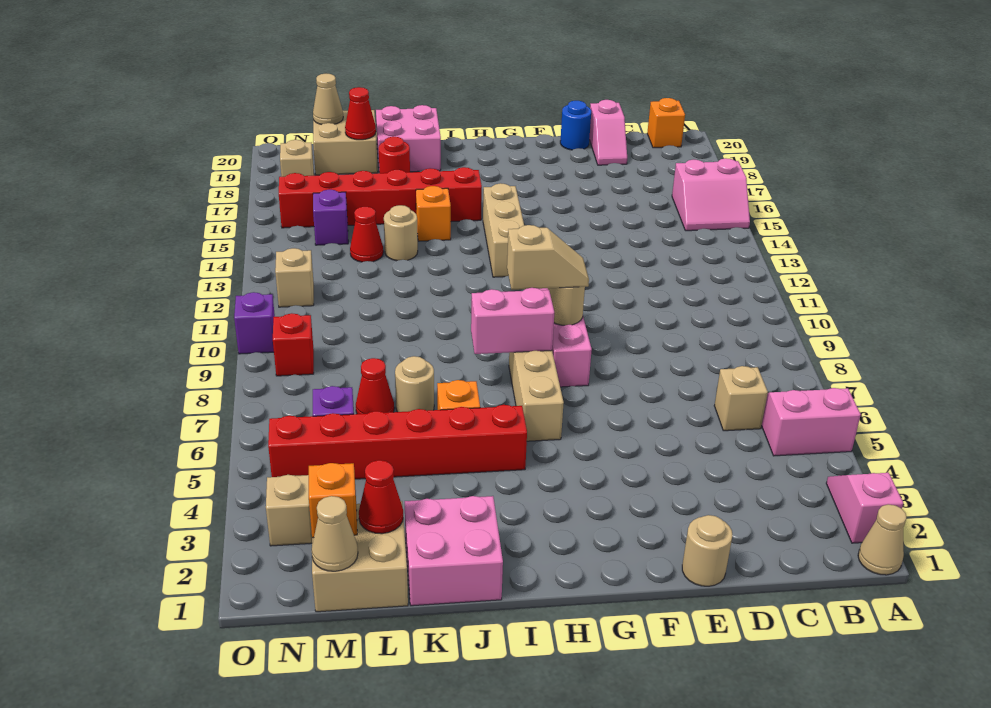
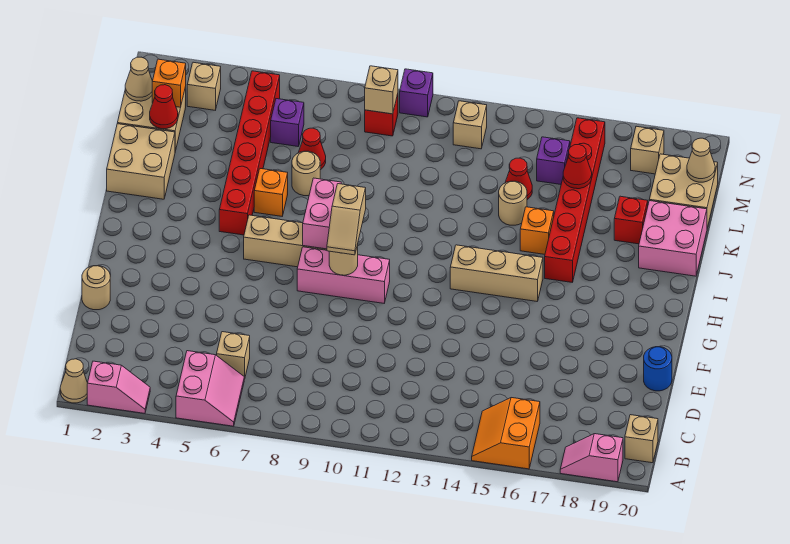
pink 2x2 slope [672,158,750,231] -> orange 2x2 slope [472,398,540,469]
orange 1x1 brick [647,98,685,148] -> tan 1x1 brick [625,415,658,463]
pink 1x2 slope [589,100,627,165] -> pink 1x2 slope moved to [560,434,623,482]
pink 2x2 brick [405,496,503,606] -> tan 2x2 brick [107,124,175,199]
red 1x1 round brick [379,137,410,173] -> red 1x1 brick [614,196,648,244]
red 1x1 cone [345,87,376,140] -> red 1x1 cone moved to [563,145,592,189]
none -> tan 1x1 brick [365,66,398,114]

